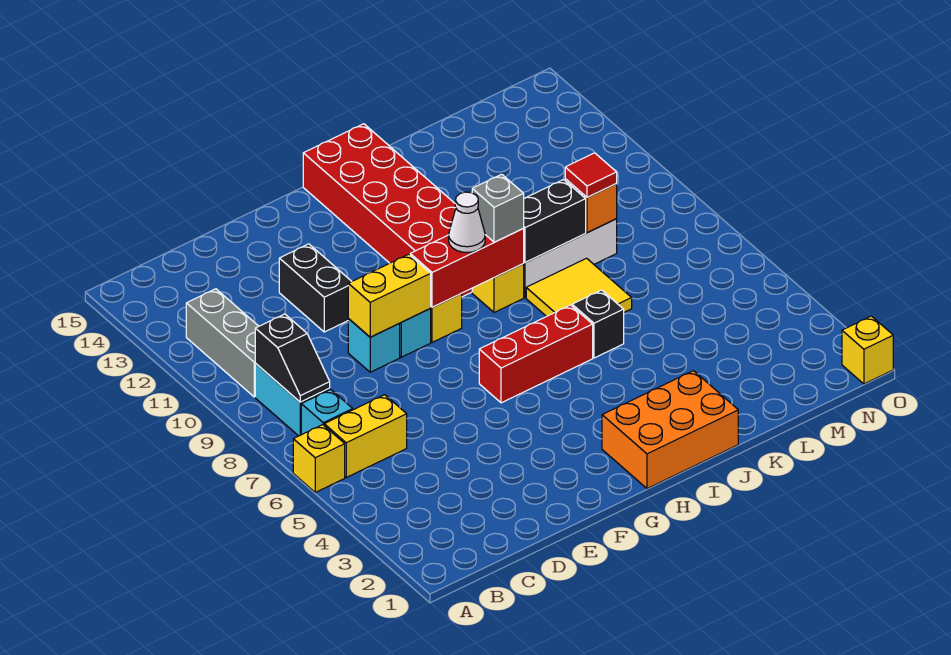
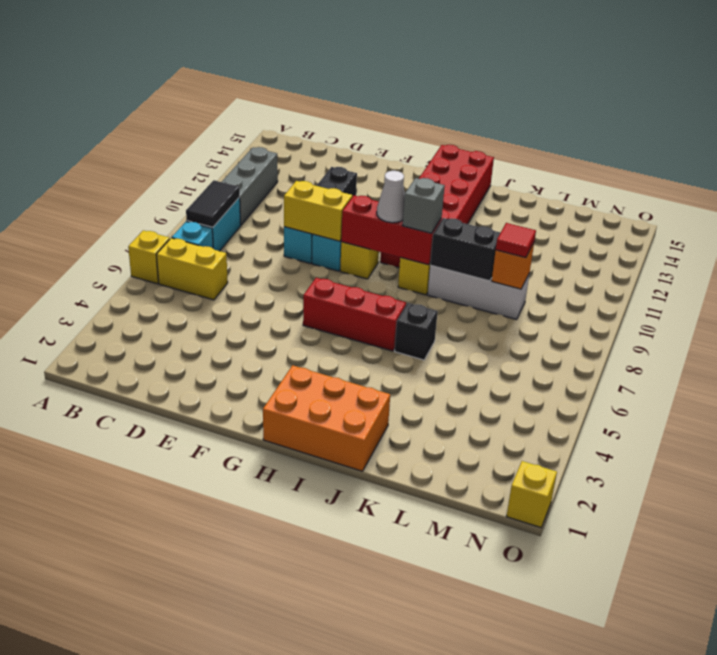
black 1x2 slope [255,314,330,402] -> black 1x2 tile [186,180,240,227]
yellow 2x2 tile [526,258,632,317] -> none

